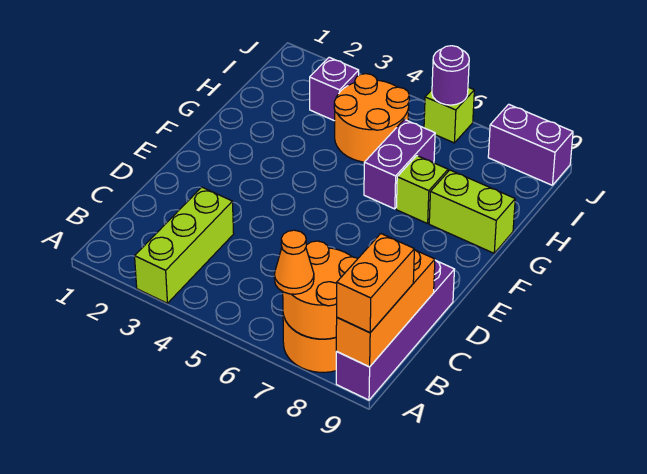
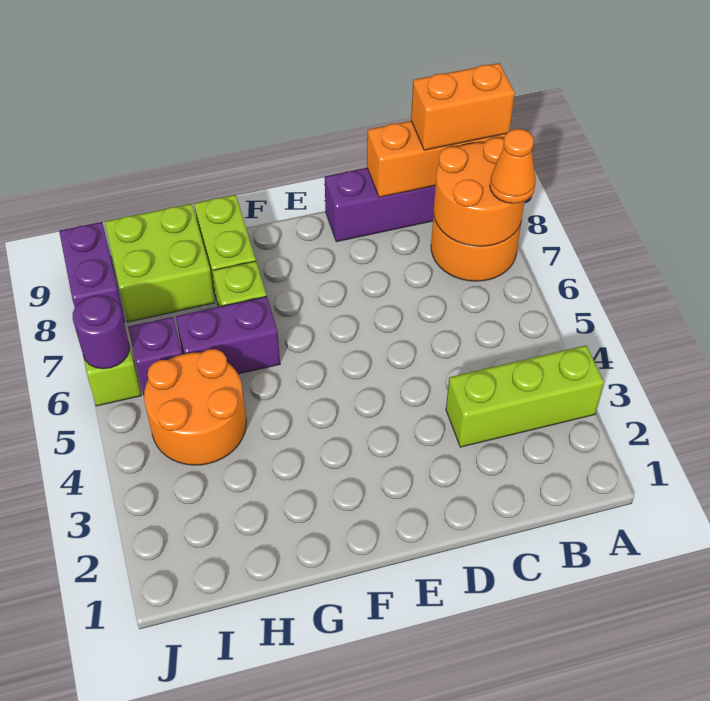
none -> lime 2x2 brick [105,204,215,322]
purple 1x1 brick [310,57,359,121] -> purple 1x1 brick moved to [128,317,182,395]

